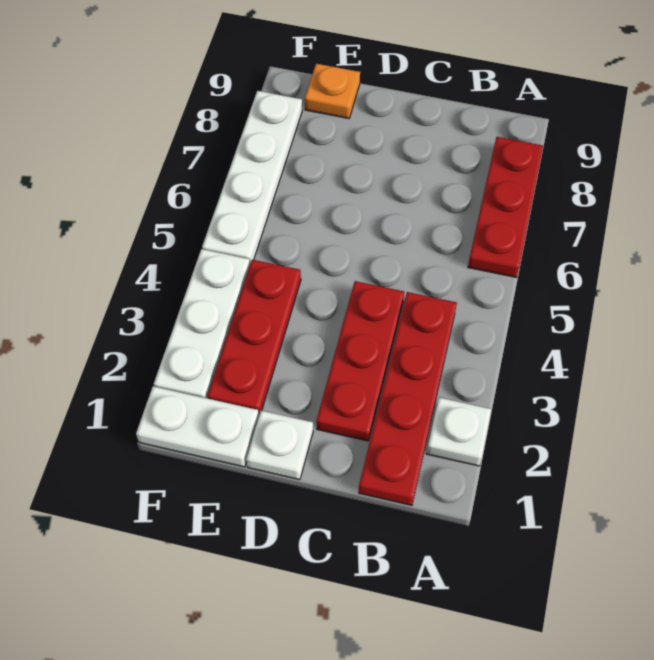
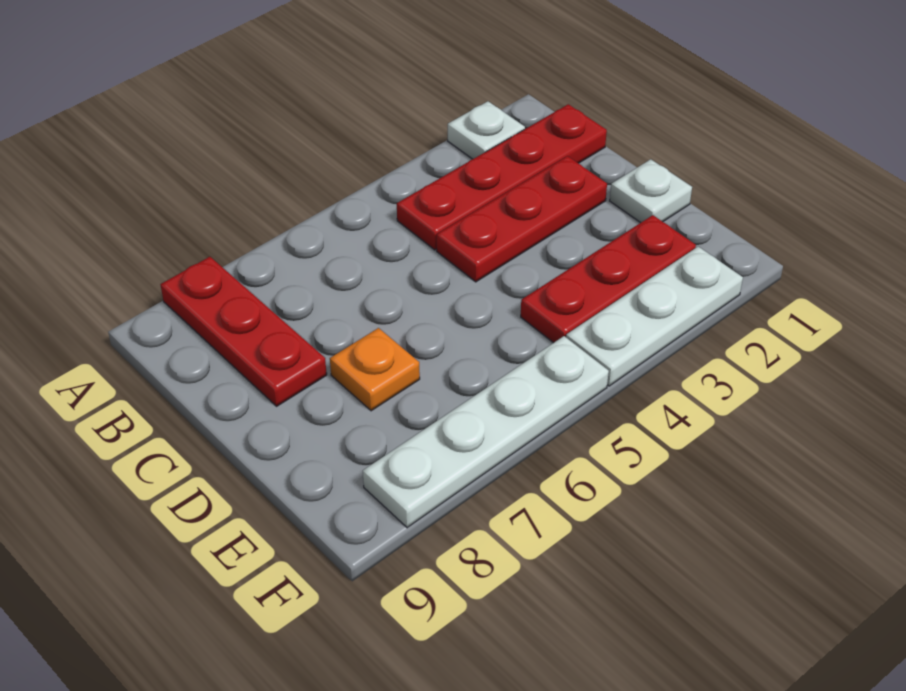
red 1x3 plate [468,137,543,277] -> red 1x3 plate turned to [160,257,327,406]
white 1x2 plate [136,386,259,467] -> none
orange 1x1 plate [305,64,360,118] -> orange 1x1 plate moved to [330,328,420,411]

